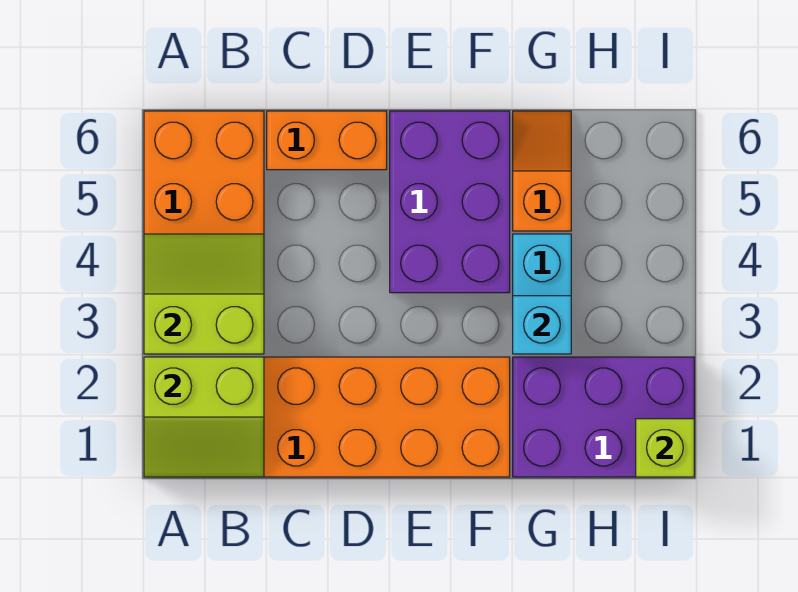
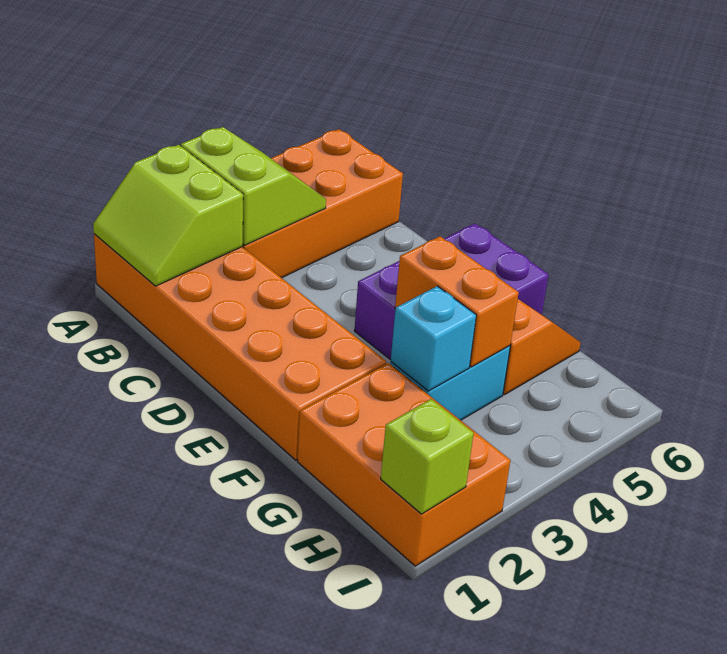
orange 1x2 brick [267,111,387,170] -> orange 1x2 brick moved to [395,236,519,367]
purple 2x3 brick [513,357,694,477] -> orange 2x3 brick [298,363,511,566]

